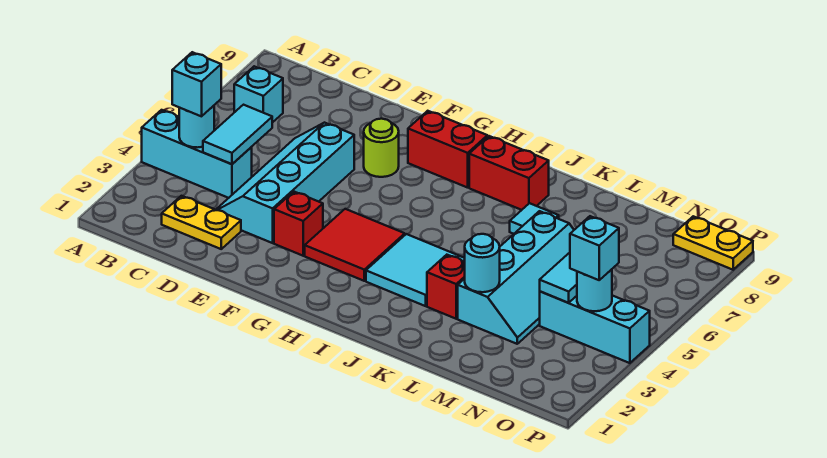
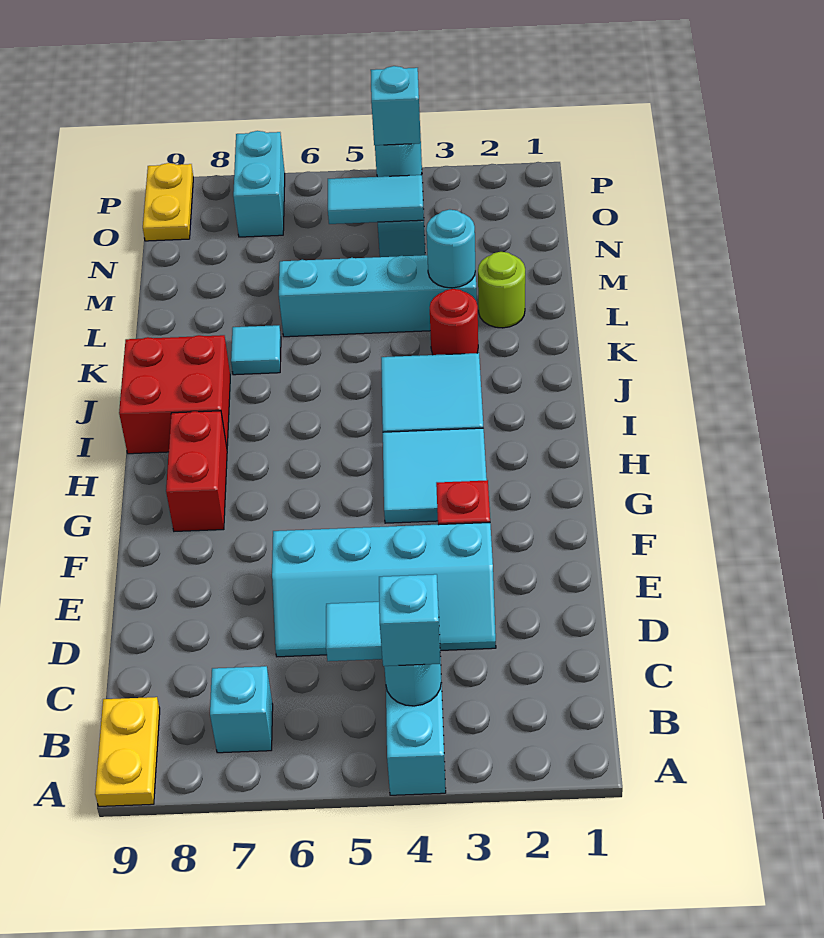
yellow 1x2 plate [162,196,241,249] -> yellow 1x2 plate moved to [95,697,160,806]
lime 1x1 round brick [364,119,399,177] -> lime 1x1 round brick moved to [478,252,525,328]
red 2x2 tile [305,209,405,281] -> cyan 2x2 tile [383,428,487,523]
red 1x2 brick [469,136,549,210] -> red 2x2 brick [119,335,230,454]
red 1x1 brick [427,255,465,319] -> red 1x1 round brick [430,289,478,355]
none -> cyan 1x2 brick [233,131,285,237]

